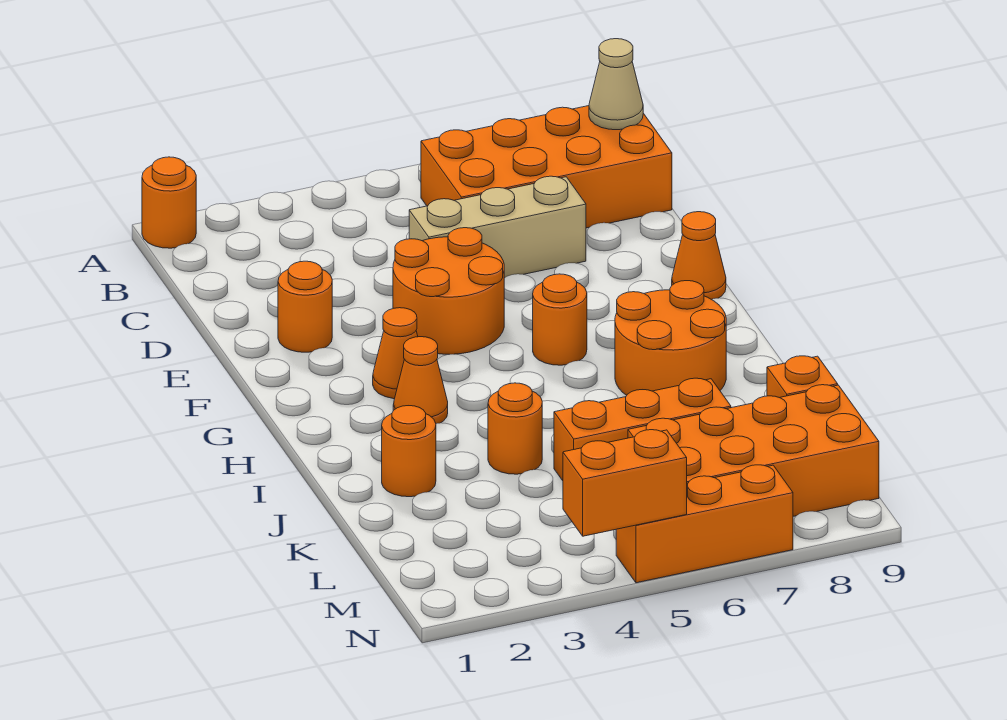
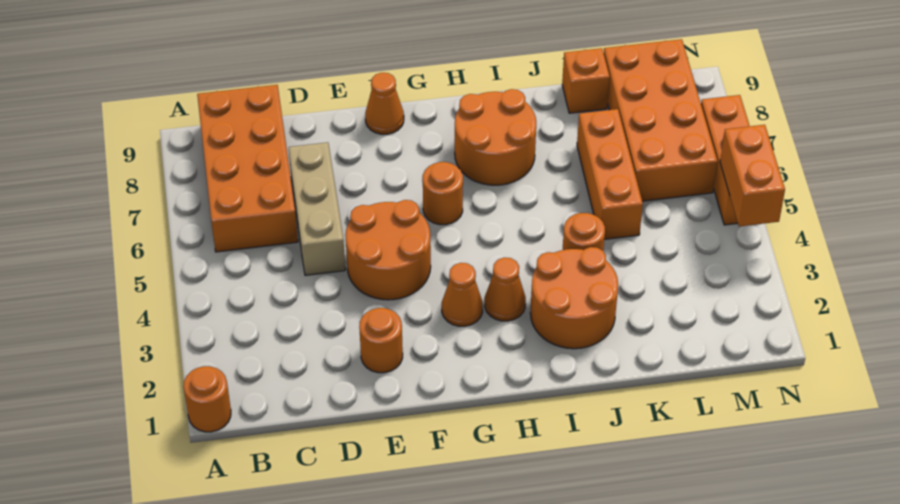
tan 1x1 cone [589,39,643,130] -> none
orange 1x1 round brick [382,406,436,497] -> orange 2x2 round brick [530,247,618,349]

